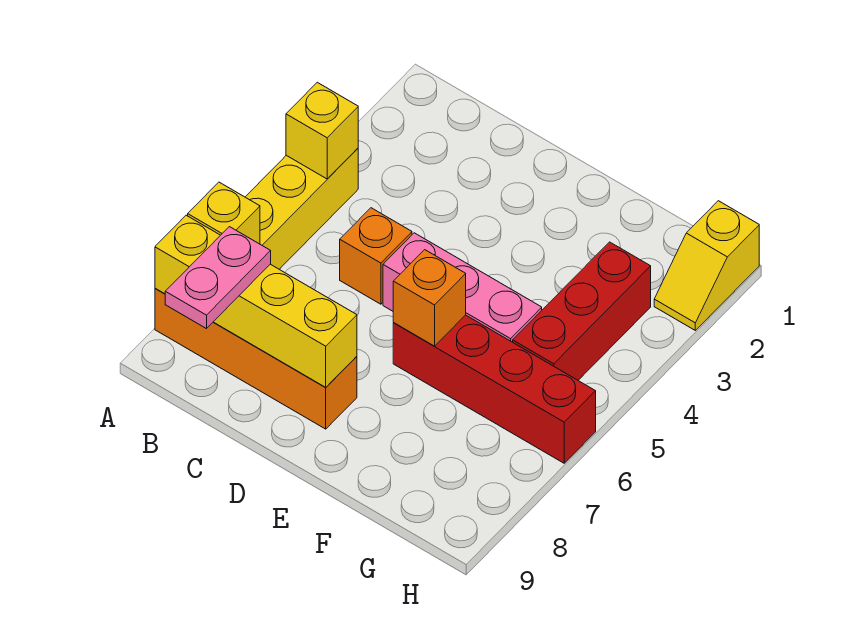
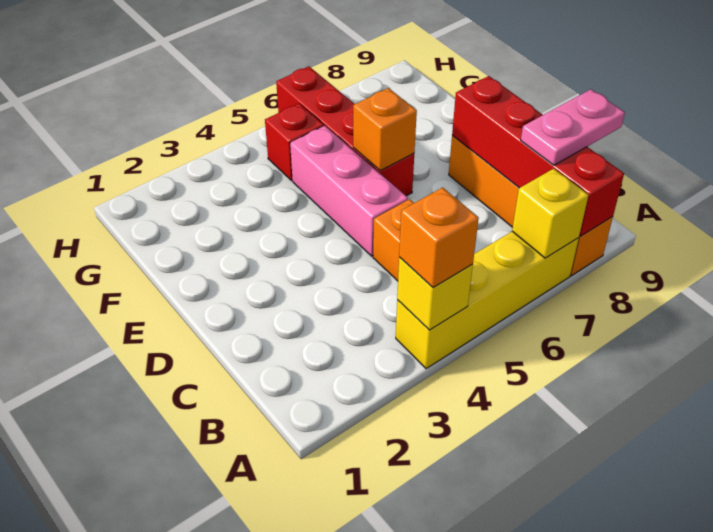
none -> orange 1x1 brick [399,188,479,288]
yellow 1x4 brick [155,215,357,387] -> red 1x4 brick [452,76,624,236]
red 1x3 brick [513,242,651,380] -> red 1x1 brick [265,104,324,181]
yellow 1x2 slope [654,201,759,330] -> none

